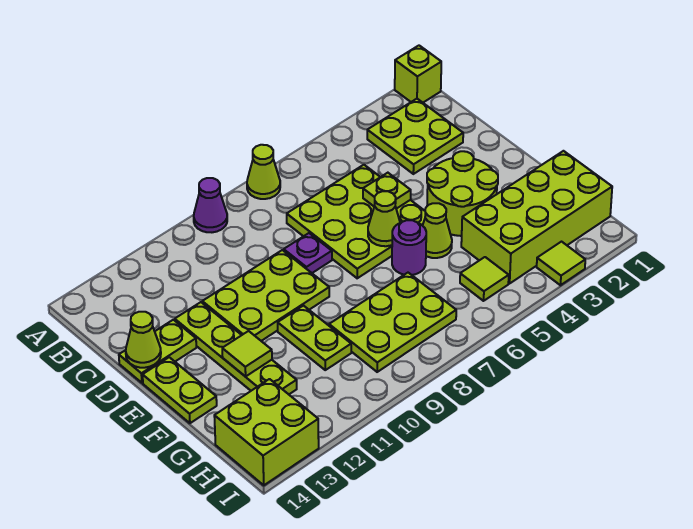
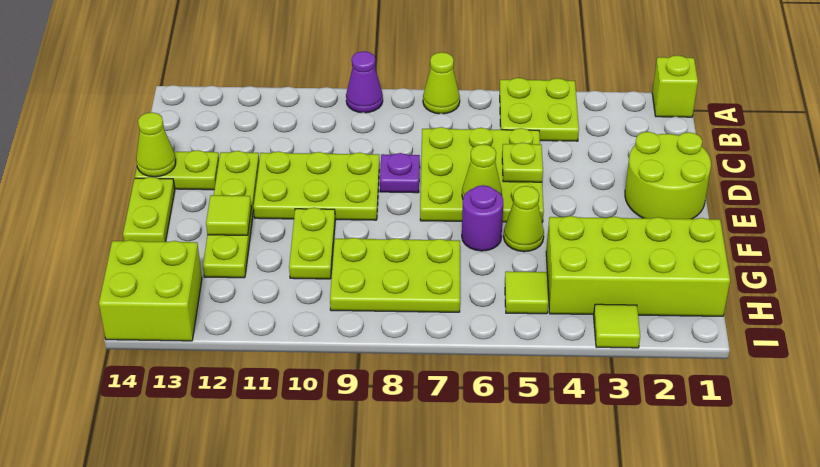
lime 2x2 plate [367,99,463,174] -> lime 2x2 plate moved to [500,78,579,141]
lime 2x2 round brick [427,151,498,236] -> lime 2x2 round brick moved to [625,132,711,219]

